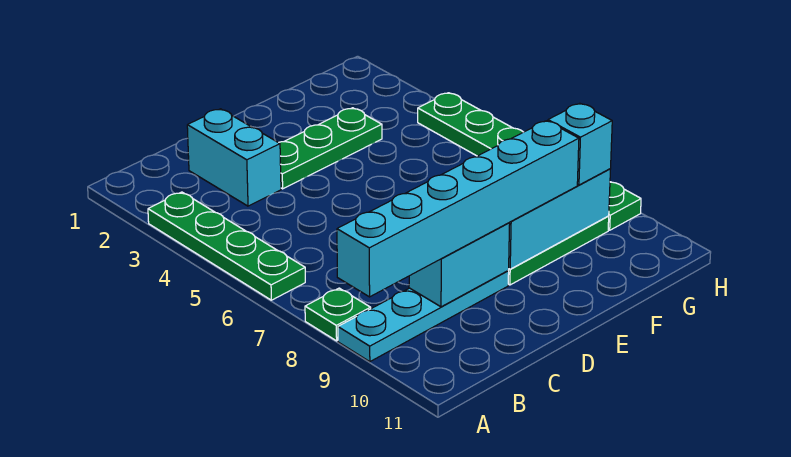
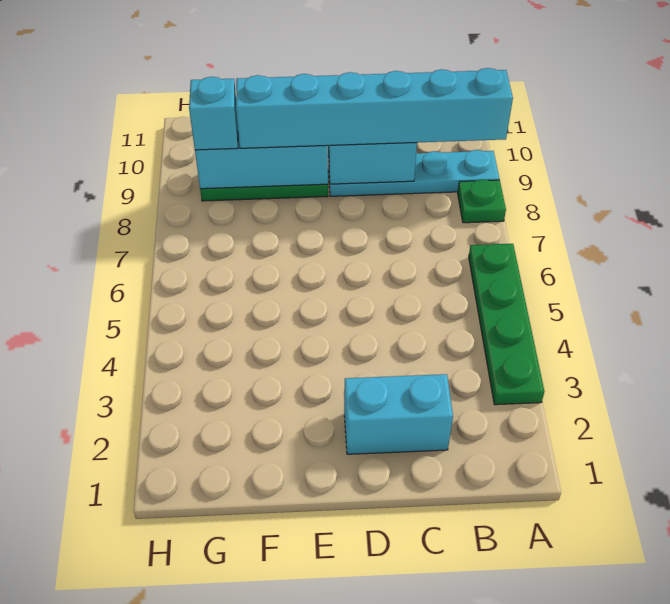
cyan 1x2 brick [187,109,281,206] -> cyan 1x2 brick turned to [344,374,453,454]
green 1x3 plate [278,108,382,189] -> none
green 1x6 plate [418,93,641,230] -> none

